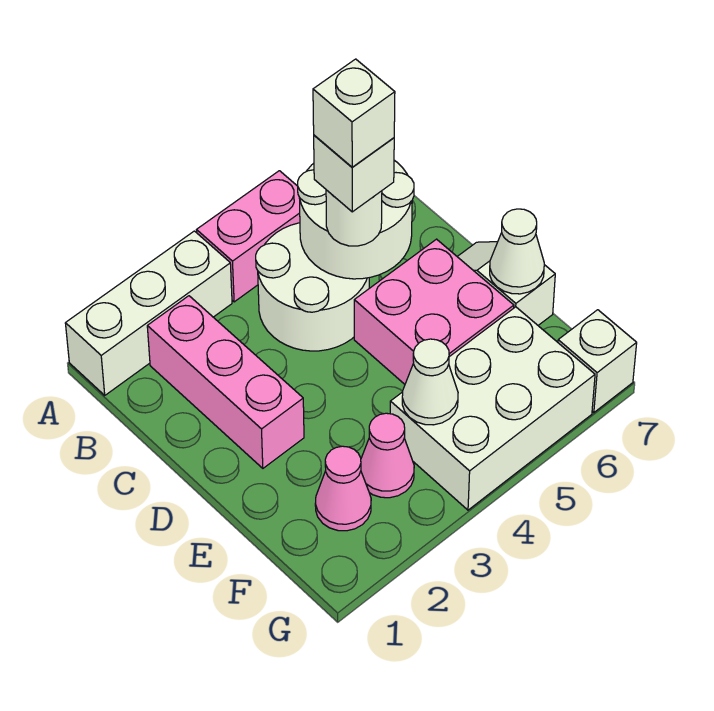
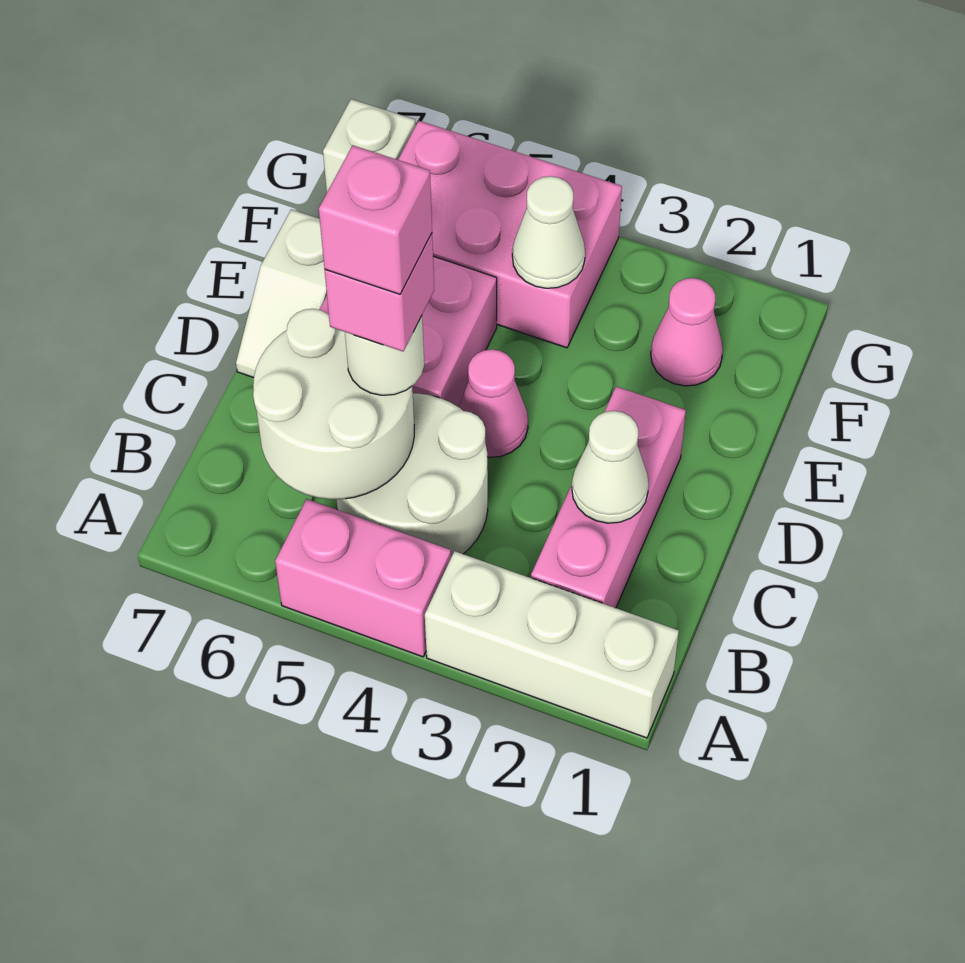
white 1x1 brick [314,135,394,212] -> pink 1x1 brick [325,234,434,351]
white 1x1 brick [313,59,395,167] -> pink 1x1 brick [319,145,432,294]
white 1x1 cone [490,209,544,294] -> white 1x1 cone moved to [572,411,649,523]
pink 1x1 cone [361,413,414,498] -> pink 1x1 cone moved to [458,349,528,457]
white 2x3 brick [390,307,595,510] -> pink 2x3 brick [398,121,622,348]

